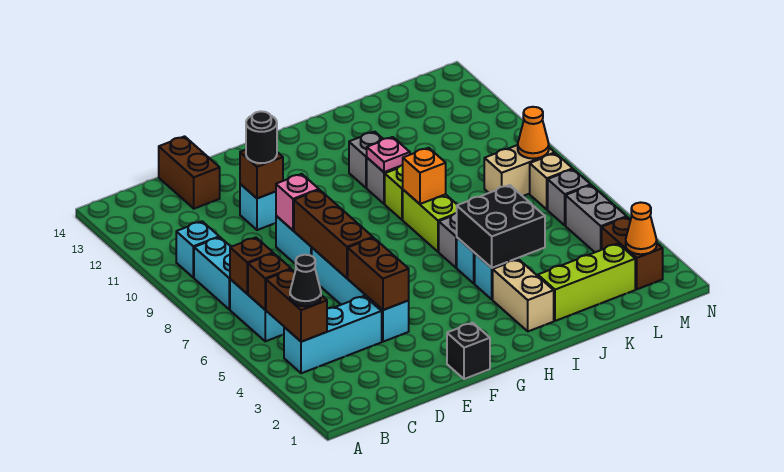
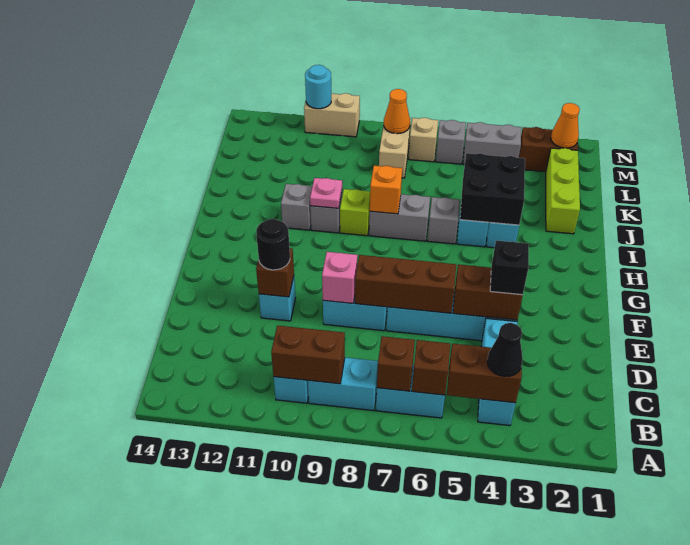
brown 1x2 brick [159,136,220,209] -> brown 1x2 brick moved to [271,325,345,384]
black 1x1 brick [447,323,490,379] -> black 1x1 brick moved to [490,240,529,295]
tan 1x2 brick [493,259,554,331] -> tan 1x2 brick moved to [304,93,360,137]
lime 1x2 brick [403,190,457,252] -> grey 1x2 brick [369,194,430,241]
none -> cyan 1x1 round brick [305,65,331,109]

